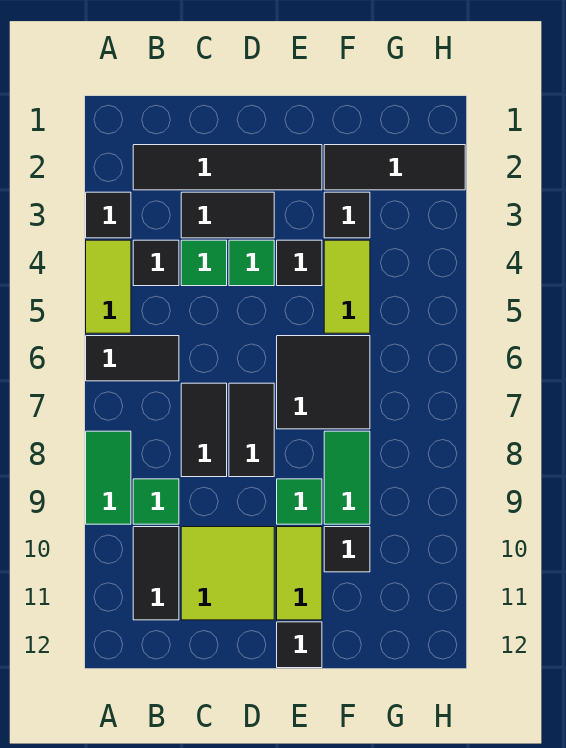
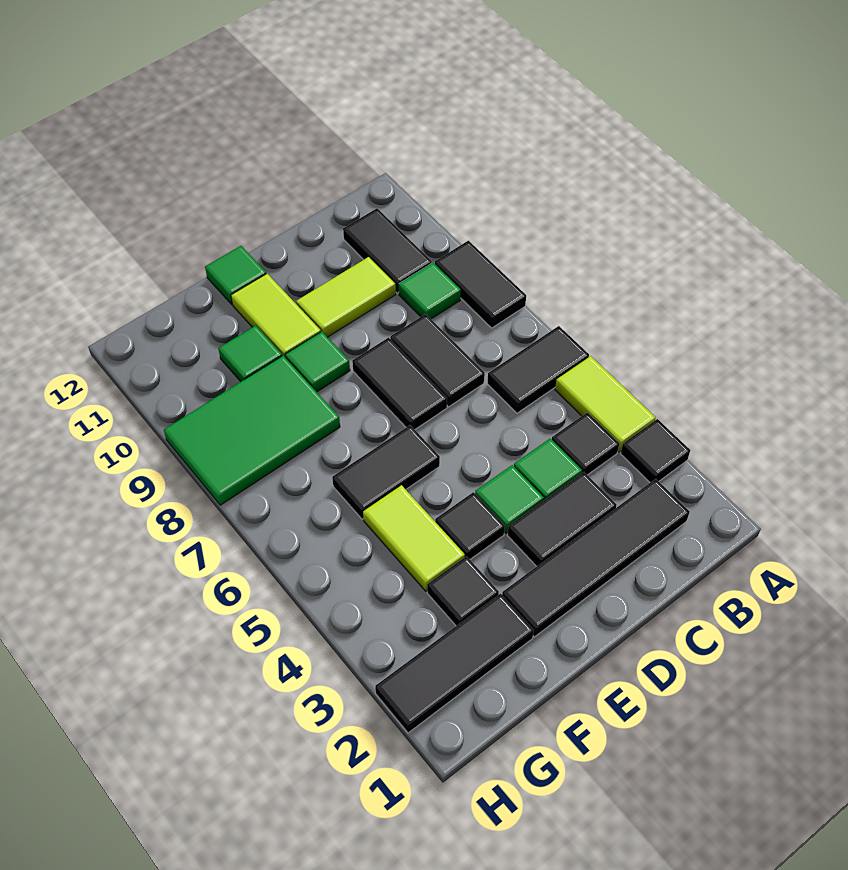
green 1x2 tile [86,431,131,524] -> black 1x2 tile [435,241,526,328]
lime 2x2 tile [181,527,274,620] -> lime 1x2 tile [296,257,396,337]
black 2x2 tile [277,336,370,429] -> black 1x2 tile [332,425,440,519]
black 1x1 tile [277,622,322,668] -> green 1x1 tile [205,246,266,304]
green 1x2 tile [324,431,370,524] -> green 2x3 tile [164,356,340,505]
black 1x1 tile [324,527,370,572] -> green 1x1 tile [218,325,282,382]

